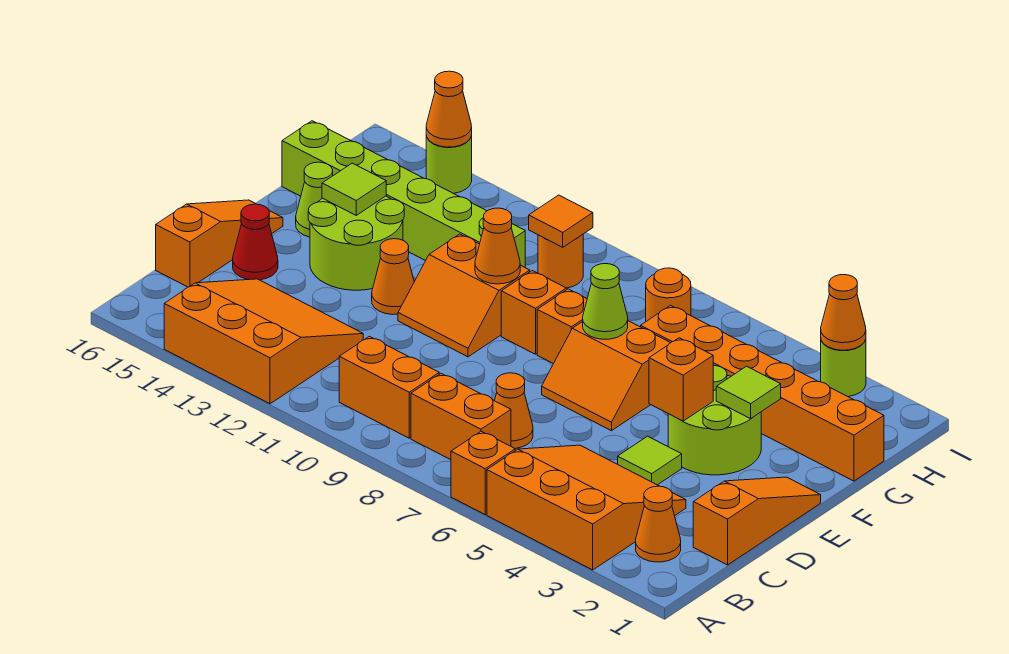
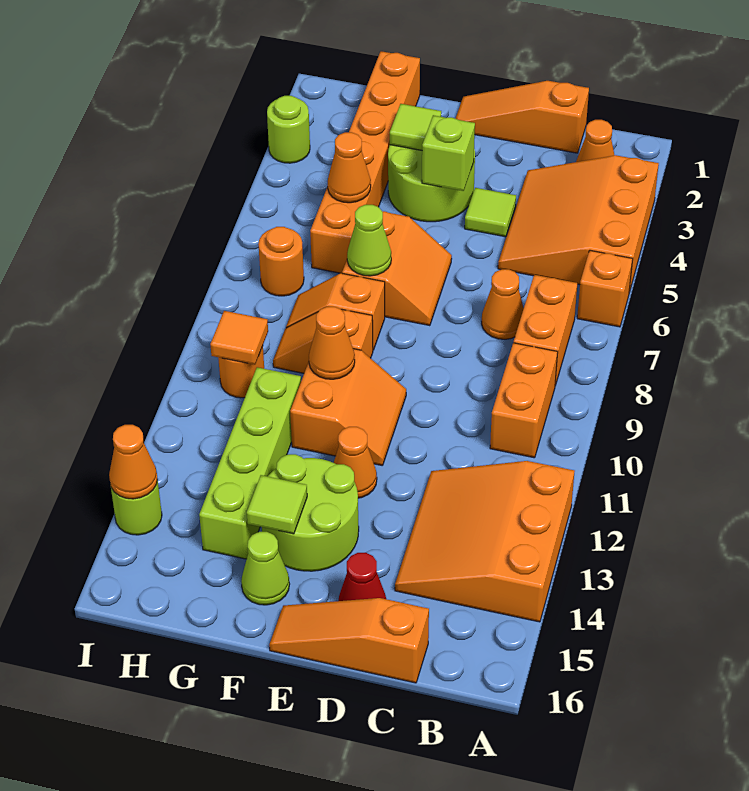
orange 1x1 brick [649,338,713,421] -> lime 1x1 brick [422,115,475,191]
lime 1x6 brick [282,121,525,267] -> lime 1x4 brick [199,367,301,559]
orange 1x1 cone [821,275,866,350] -> orange 1x1 cone moved to [328,132,371,203]

